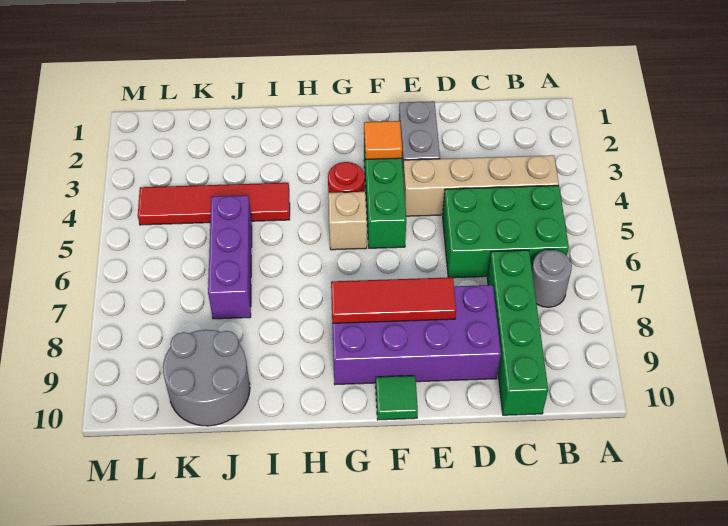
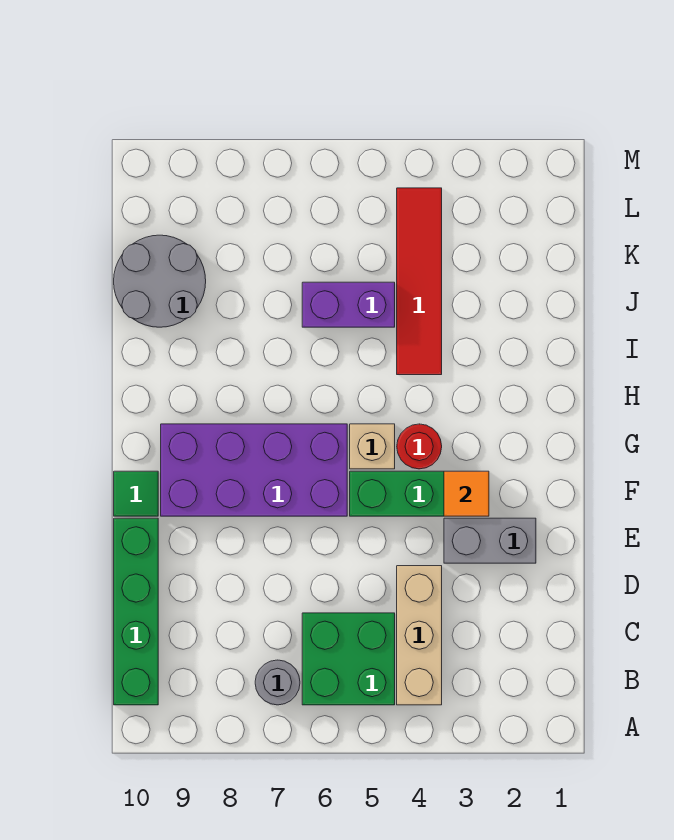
tan 1x4 brick [403,155,559,216] -> tan 1x3 brick [397,566,442,705]
green 2x3 brick [443,185,569,278] -> green 2x2 brick [302,613,395,705]
green 1x4 brick [487,250,548,415] -> green 1x4 brick turned to [114,518,158,705]
purple 2x4 brick [332,285,501,385] -> purple 2x4 brick turned to [161,424,347,516]
red 1x3 tile [331,277,456,323] -> none
purple 1x3 brick [208,195,252,319] -> purple 1x2 brick [302,282,395,327]

